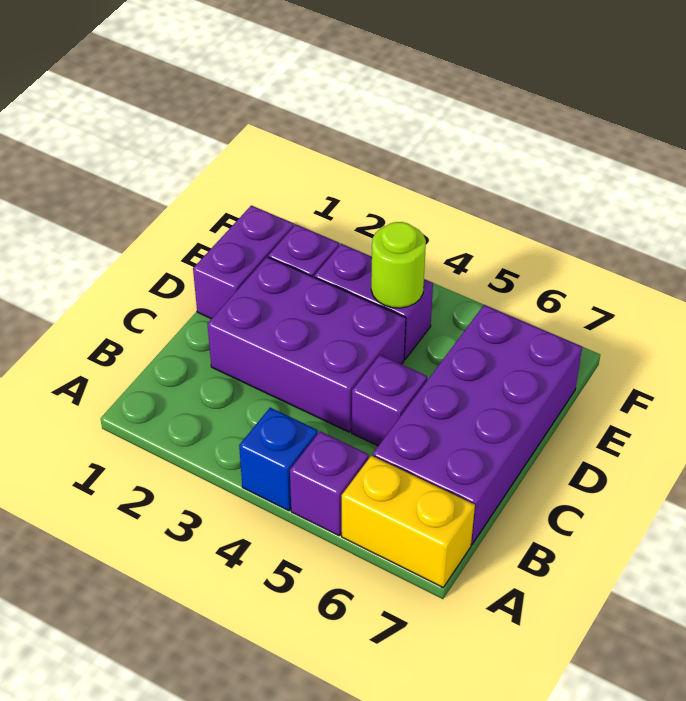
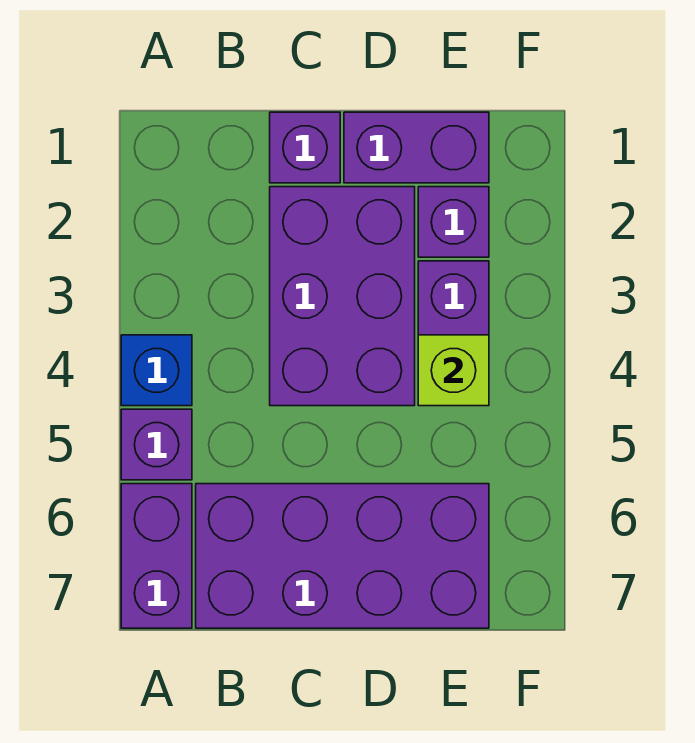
yellow 1x2 brick [342,456,475,587] -> purple 1x2 brick [121,484,192,628]
purple 1x1 brick [352,355,427,446] -> purple 1x1 brick moved to [270,112,340,183]
lime 1x1 round brick [371,222,426,308] -> lime 1x1 brick [418,335,489,406]

